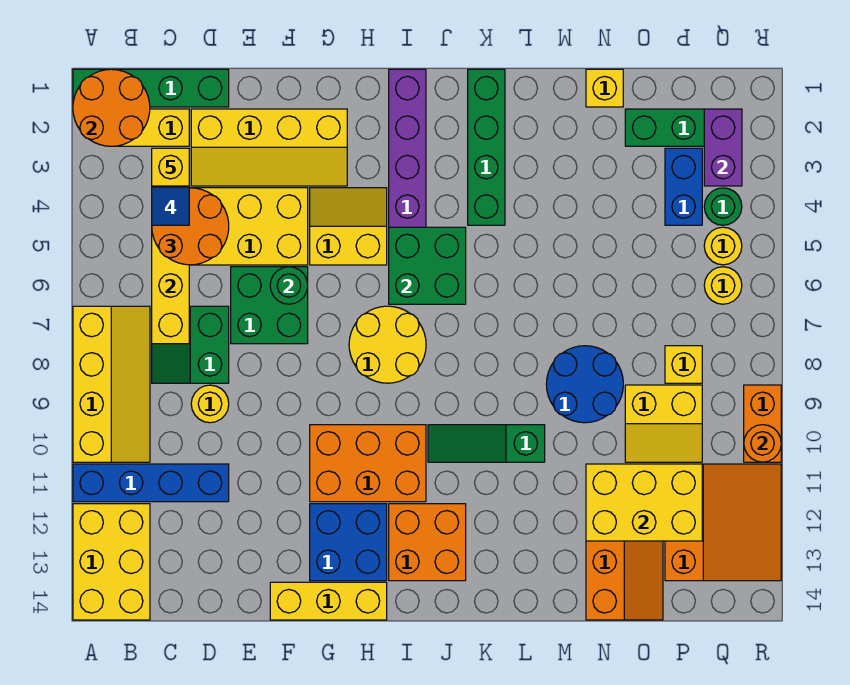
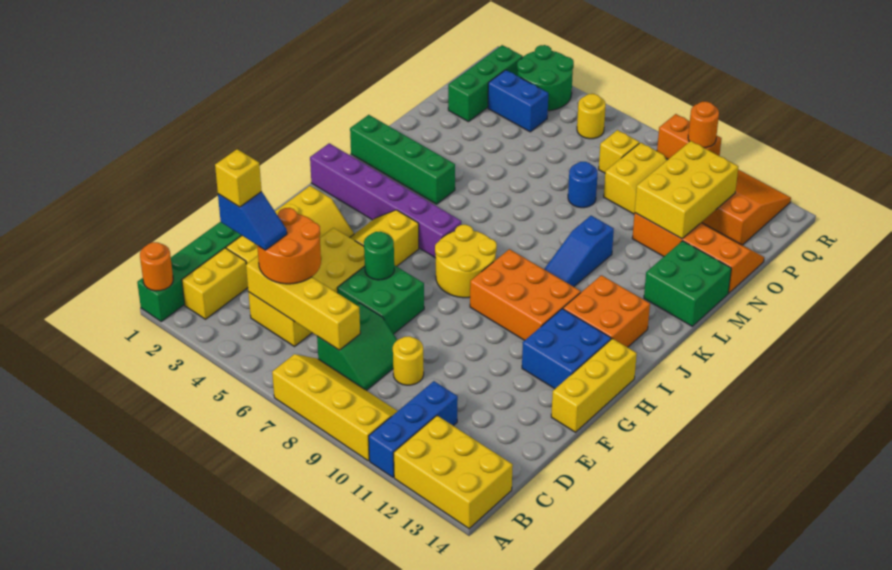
orange 2x2 round brick [73,69,150,146] -> orange 1x1 round brick [140,242,173,291]
blue 1x4 brick [73,464,229,502] -> blue 1x3 brick [369,381,458,477]
green 2x2 slope [152,306,229,383] -> green 2x2 slope turned to [317,303,397,391]
orange 2x3 brick [310,425,426,502] -> orange 2x3 brick turned to [470,249,581,340]
green 2x2 brick [389,227,466,304] -> green 2x2 brick moved to [644,241,731,326]
green 1x3 slope [428,425,545,462] -> blue 1x3 slope [544,216,614,287]
blue 2x2 round brick [546,346,623,423] -> blue 1x1 round brick [568,162,598,208]
yellow 1x1 brick [586,69,623,107] -> none
purple 1x2 brick [704,109,742,186] -> none
green 1x1 round brick [704,188,742,225] -> green 2x2 round brick [517,45,574,111]
yellow 1x1 round brick [704,227,742,265] -> none

